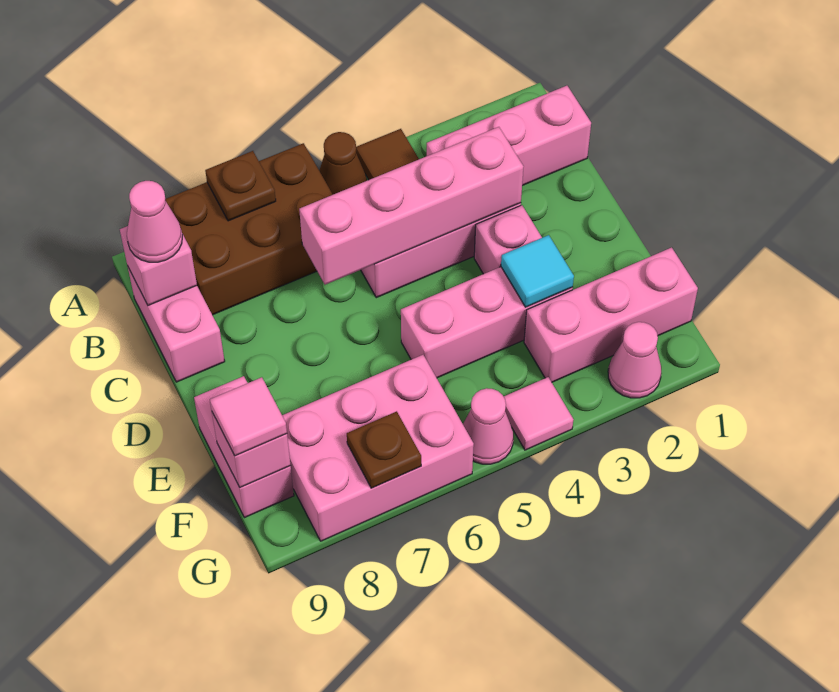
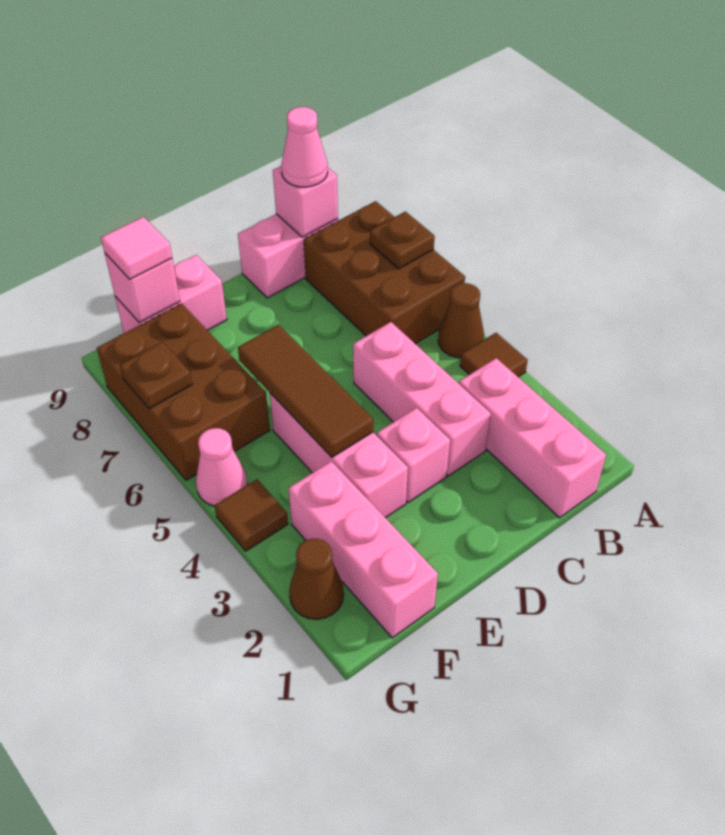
pink 1x4 brick [299,127,524,285] -> none
cyan 1x1 tile [501,235,574,307] -> none
none -> brown 1x3 tile [238,325,373,457]
pink 2x3 brick [282,355,474,541] -> brown 2x3 brick [97,303,270,480]
pink 1x1 cone [608,322,661,398] -> brown 1x1 cone [289,539,344,619]
pink 1x1 tile [504,377,574,450] -> brown 1x1 tile [215,479,288,551]

